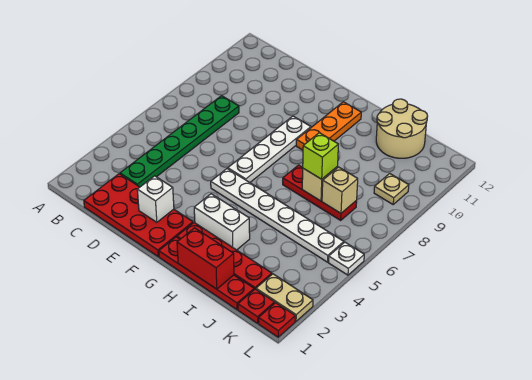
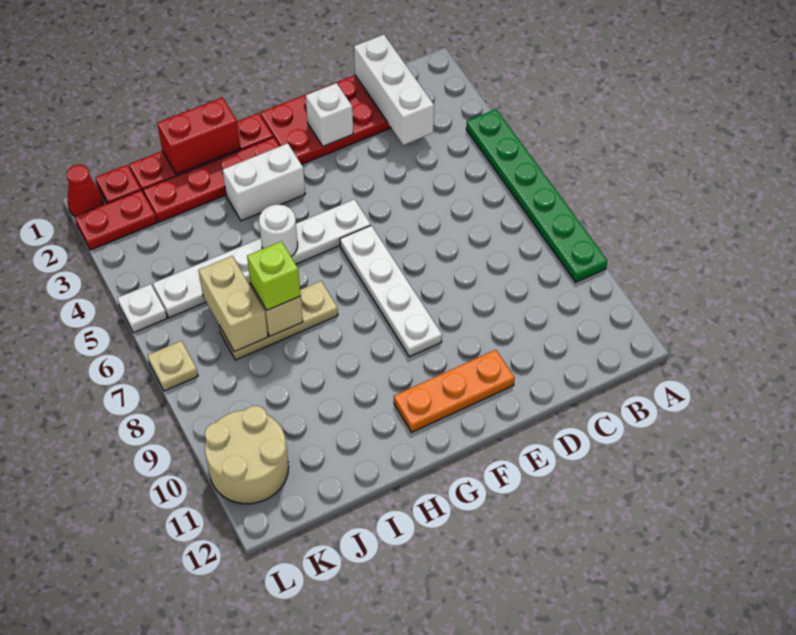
none -> white 1x3 brick [354,35,434,145]
green 1x6 plate [120,96,239,187] -> green 1x6 plate moved to [466,109,607,282]
orange 1x3 plate [296,102,361,150] -> orange 1x3 plate turned to [394,350,515,432]
none -> white 1x1 round brick [259,205,298,256]
red 1x3 plate [283,165,357,220] -> tan 1x3 plate [219,281,338,360]
tan 2x2 round brick [376,99,428,158] -> tan 2x2 round brick moved to [205,406,289,504]
tan 1x1 brick [322,167,358,213] -> tan 1x2 brick [199,256,268,352]
tan 1x2 plate [256,274,313,321] -> red 1x2 plate [75,190,157,250]
tan 1x1 plate [374,174,409,204] -> tan 1x1 plate moved to [147,341,198,391]
red 1x1 plate [259,303,295,337] -> red 1x1 cone [67,164,103,216]

